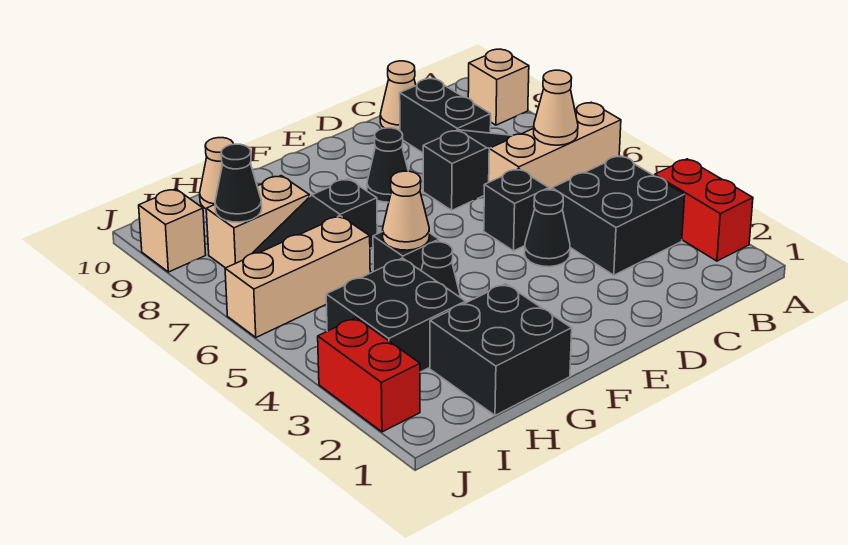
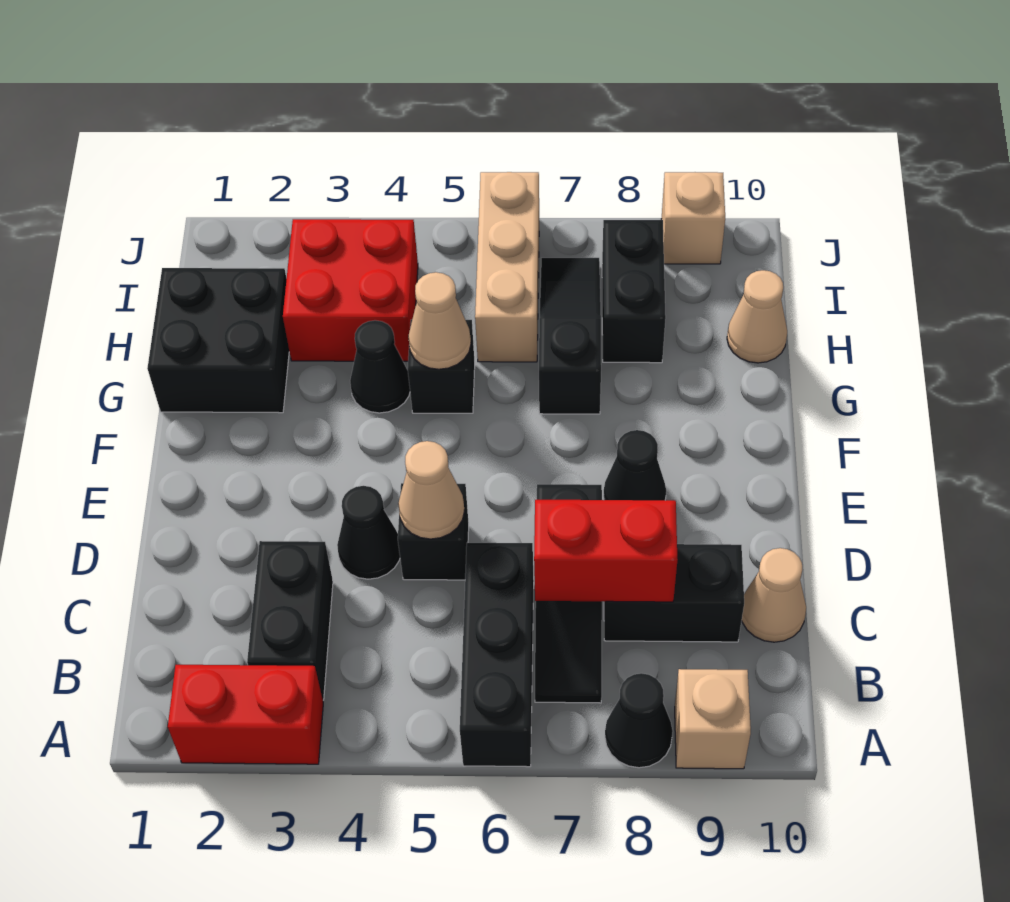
tan 1x3 brick [489,102,621,190] -> black 1x3 brick [460,543,534,767]
black 2x2 brick [552,156,685,275] -> black 1x2 brick [247,541,333,700]
tan 1x1 cone [534,70,578,145] -> tan 1x1 cone moved to [398,441,464,539]
black 2x2 brick [326,258,466,372] -> red 2x2 brick [283,219,418,361]
tan 1x2 brick [206,176,309,268] -> black 1x2 brick [602,220,666,363]
black 1x1 cone [215,144,262,222] -> black 1x1 cone moved to [605,673,673,768]
red 1x2 brick [318,318,420,432] -> red 1x2 brick moved to [534,500,678,602]

